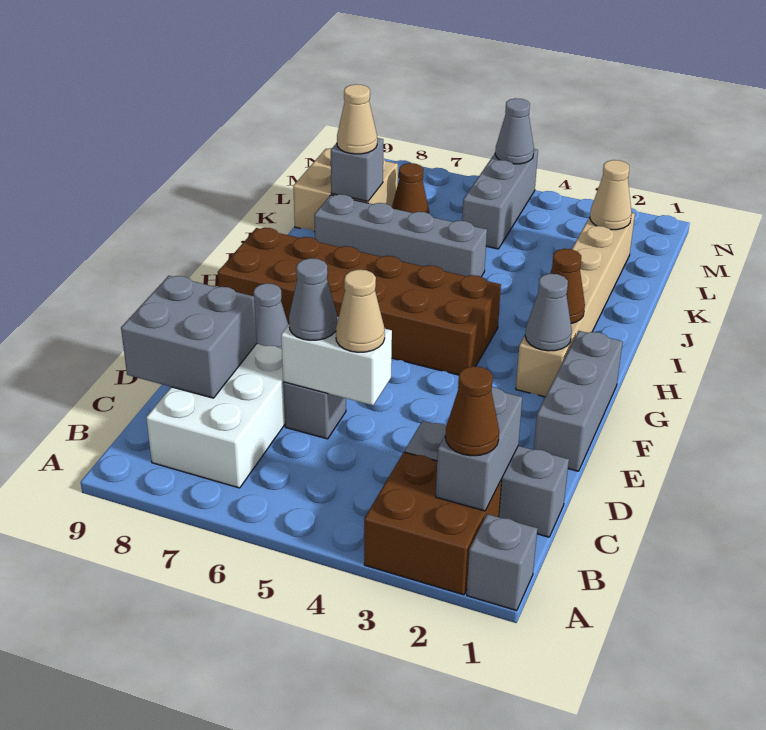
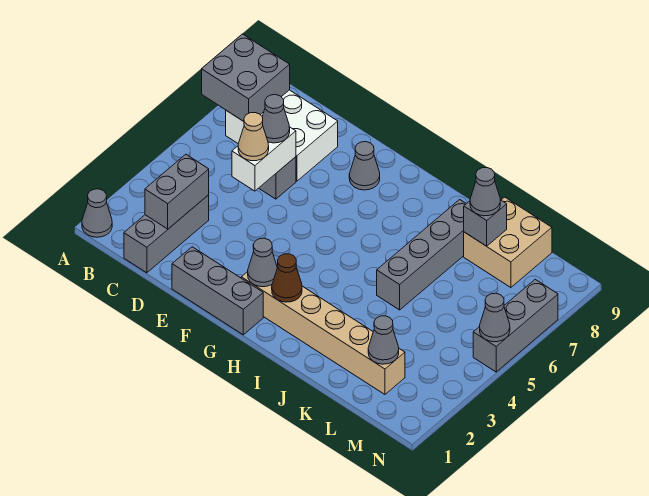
grey 1x1 brick [467,514,537,611] -> grey 1x1 cone [82,189,112,237]
brown 2x2 brick [364,452,502,595] -> none
grey 1x2 brick [436,387,522,511] -> grey 1x2 brick turned to [145,154,209,229]
brown 1x1 cone [445,366,499,456] -> none
grey 2x2 brick [121,276,257,398] -> grey 2x2 brick moved to [202,34,290,121]
brown 2x6 brick [218,228,501,375] -> none
tan 1x1 cone [337,84,377,154] -> grey 1x1 cone [470,168,500,216]
tan 1x1 cone [590,160,632,230] -> grey 1x1 cone [368,316,399,364]
grey 1x3 brick [462,149,538,249] -> grey 1x3 brick turned to [473,279,558,372]
brown 1x1 cone [392,163,429,214] -> none

